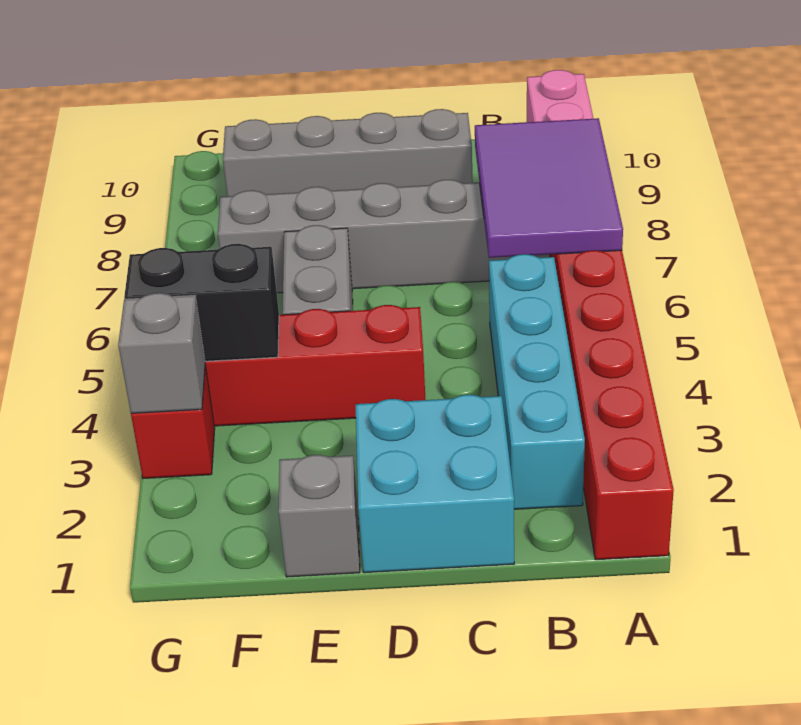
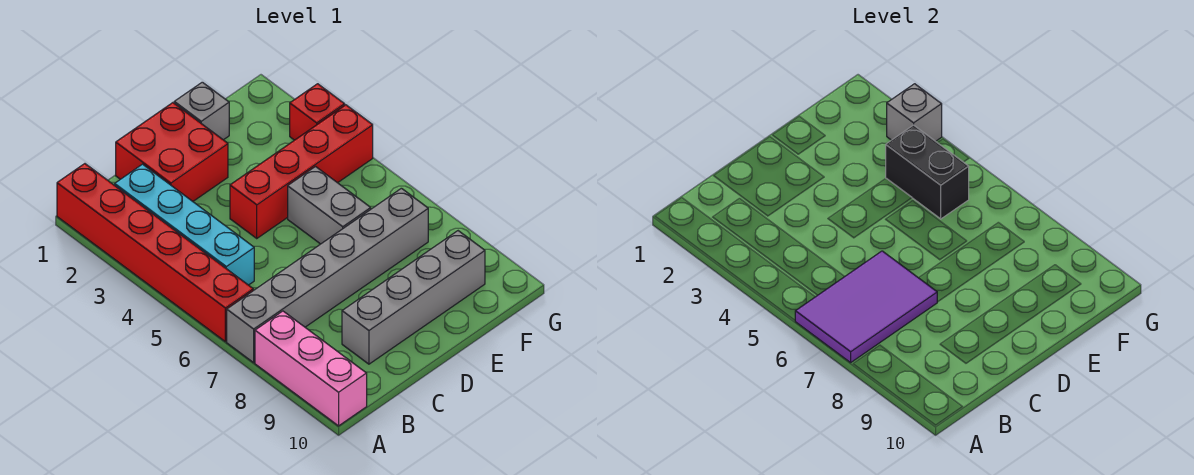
purple 2x3 tile [475,118,623,258] -> purple 2x3 tile turned to [795,251,937,363]
cyan 2x2 brick [356,395,514,573] -> red 2x2 brick [116,103,228,201]
black 1x2 brick [124,244,279,361] -> black 1x2 brick turned to [886,125,969,219]

